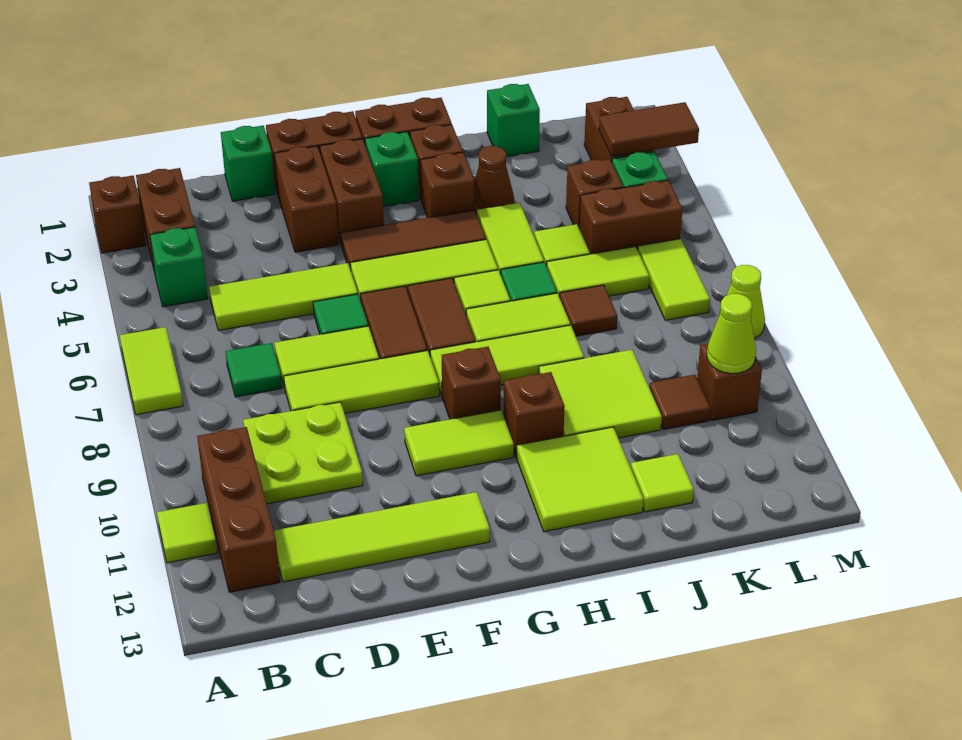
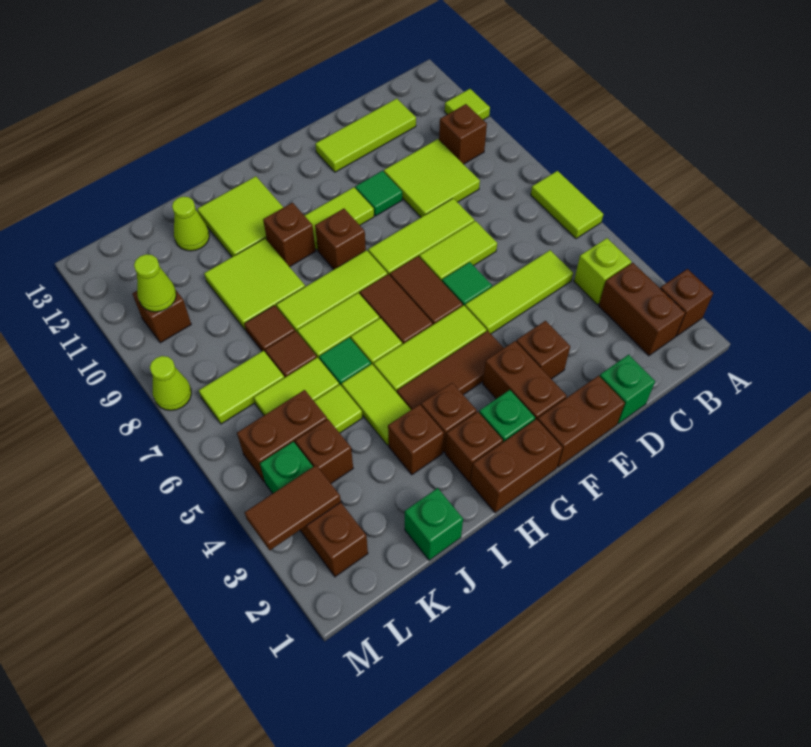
green 1x1 brick [150,227,208,307] -> lime 1x1 brick [574,238,631,304]
brown 1x3 brick [197,427,280,592] -> brown 1x1 brick [439,104,487,164]
green 1x1 tile [226,343,282,397] -> green 1x1 tile moved to [355,171,402,216]
lime 2x2 plate [243,402,363,504] -> lime 2x2 tile [384,139,480,217]
lime 1x4 tile [274,492,490,582] -> lime 1x3 tile [315,99,416,172]
brown 1x2 brick [274,146,339,252] -> brown 1x1 brick [516,321,570,379]
brown 1x1 cone [474,146,514,214] -> brown 1x1 brick [388,404,444,475]
lime 1x1 tile [631,454,694,512] -> lime 1x1 cone [172,197,209,251]
brown 1x1 tile [649,375,710,430] -> brown 1x1 tile moved to [244,305,295,353]
lime 1x2 tile [638,239,710,320] -> lime 1x2 tile turned to [199,351,284,424]

